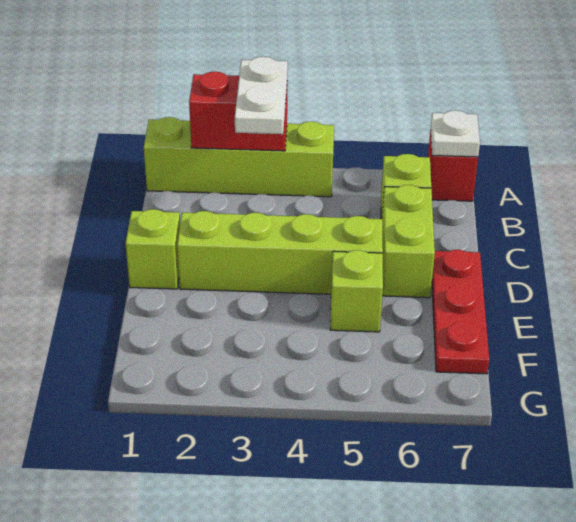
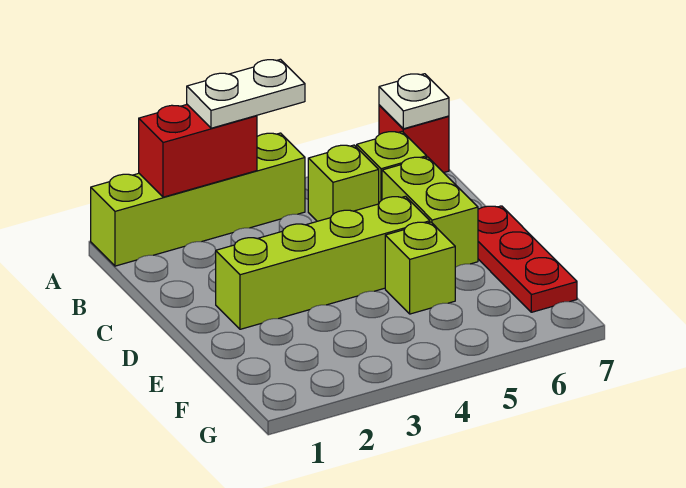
white 1x2 plate [235,57,288,134] -> white 1x2 plate turned to [187,59,305,128]
lime 1x1 brick [125,209,180,289] -> lime 1x1 brick moved to [308,145,379,221]

